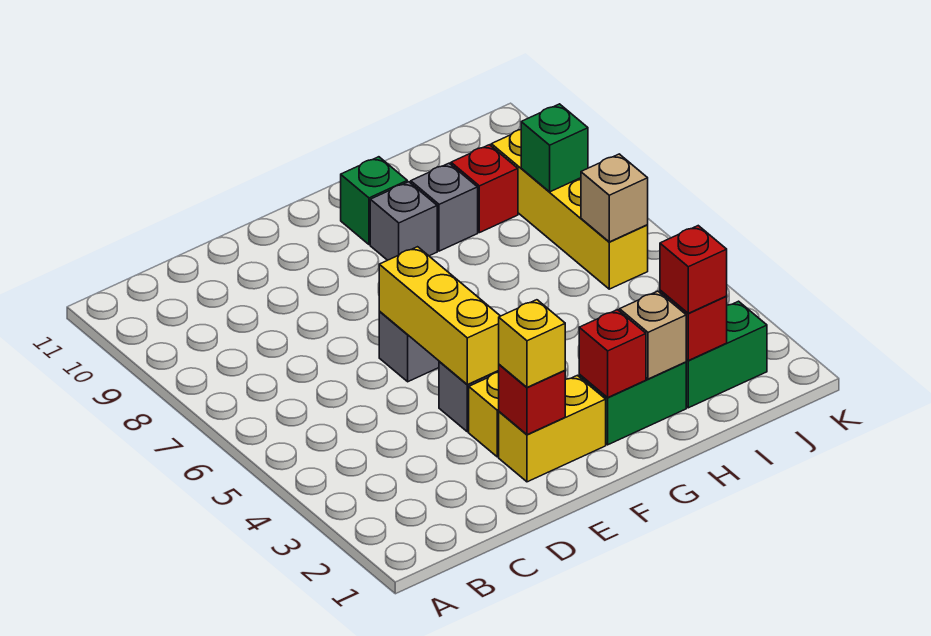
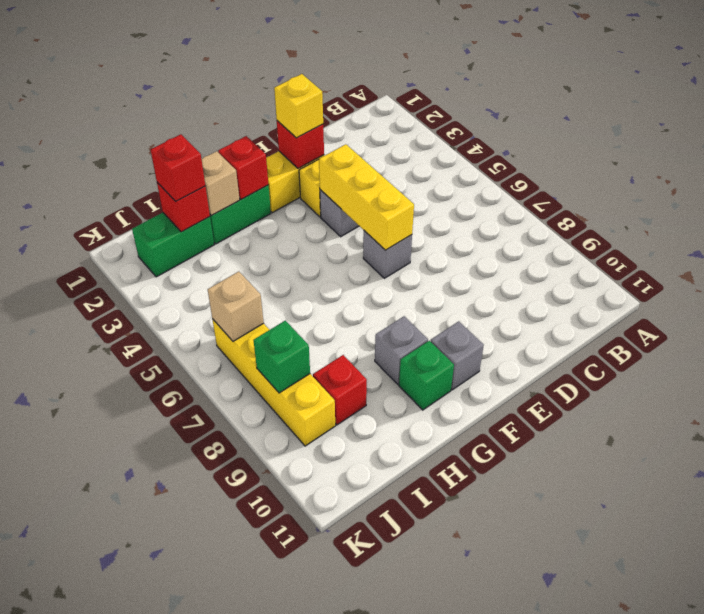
grey 1x1 brick [411,163,478,251] -> grey 1x1 brick moved to [431,321,484,390]

